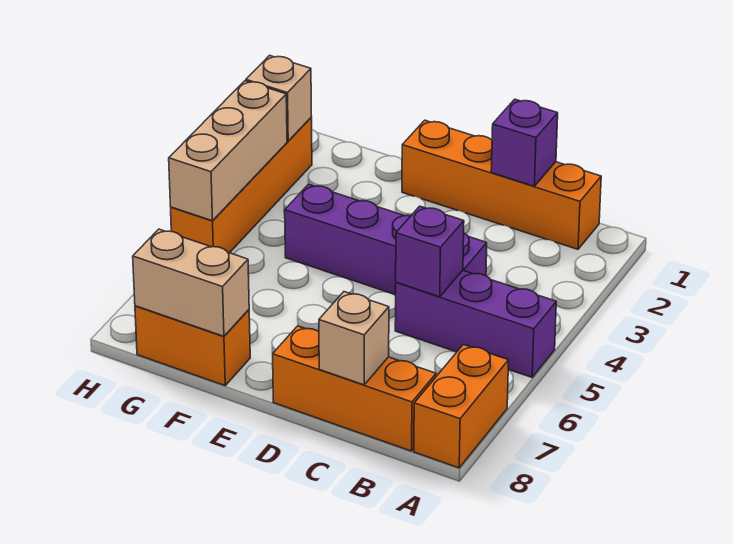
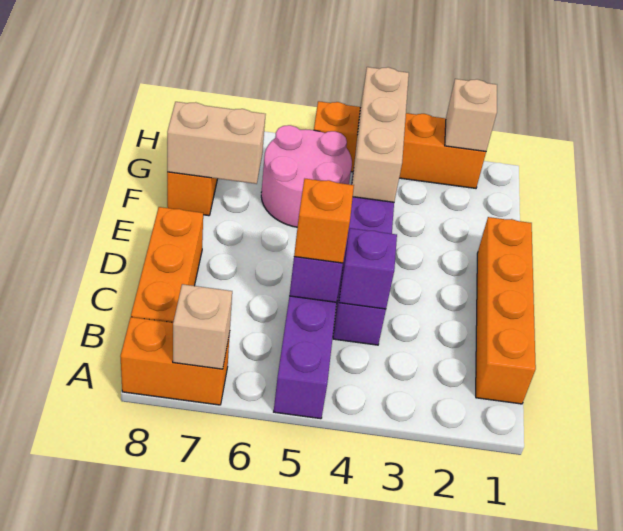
purple 1x1 brick [491,99,558,186] -> purple 1x1 brick moved to [339,228,397,309]
none -> orange 1x1 brick [294,179,354,263]
tan 1x1 brick [319,292,389,385] -> tan 1x1 brick moved to [173,284,232,369]
none -> pink 2x2 round brick [261,125,352,227]
tan 1x2 brick [133,229,249,336] -> tan 1x2 brick turned to [167,102,266,184]
tan 1x3 brick [169,81,287,221] -> tan 1x3 brick turned to [352,67,409,202]

